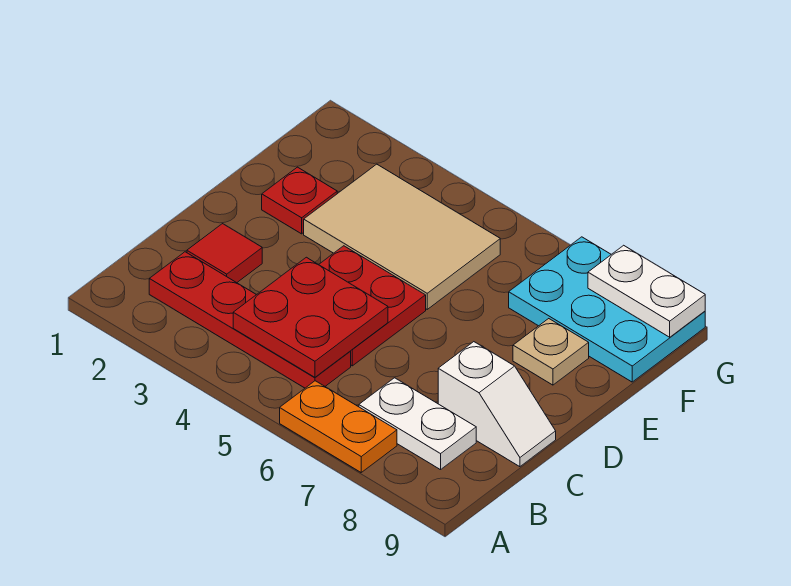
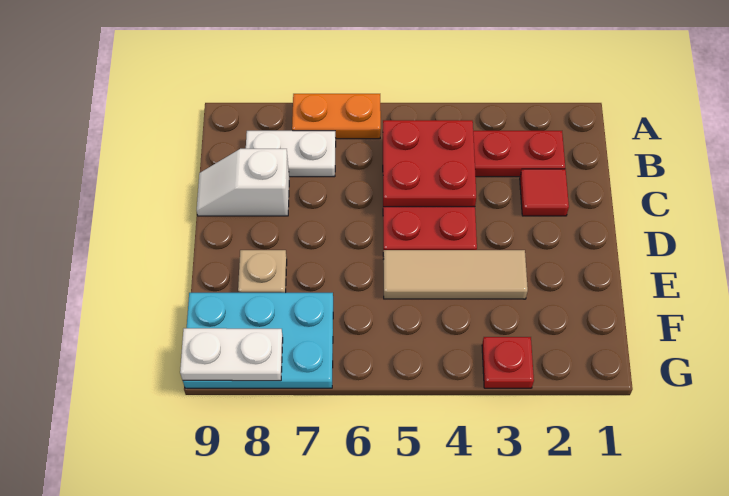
red 1x1 plate [262,167,337,234] -> red 1x1 plate moved to [482,337,534,388]
tan 2x3 tile [304,164,500,309] -> tan 1x3 tile [384,250,528,299]

